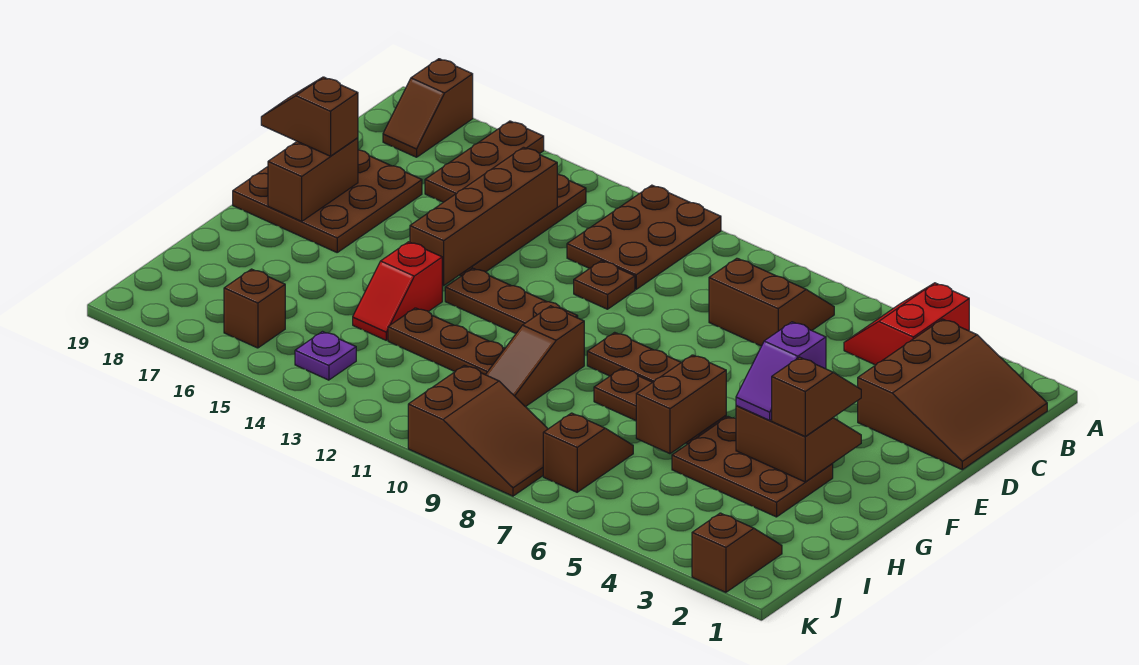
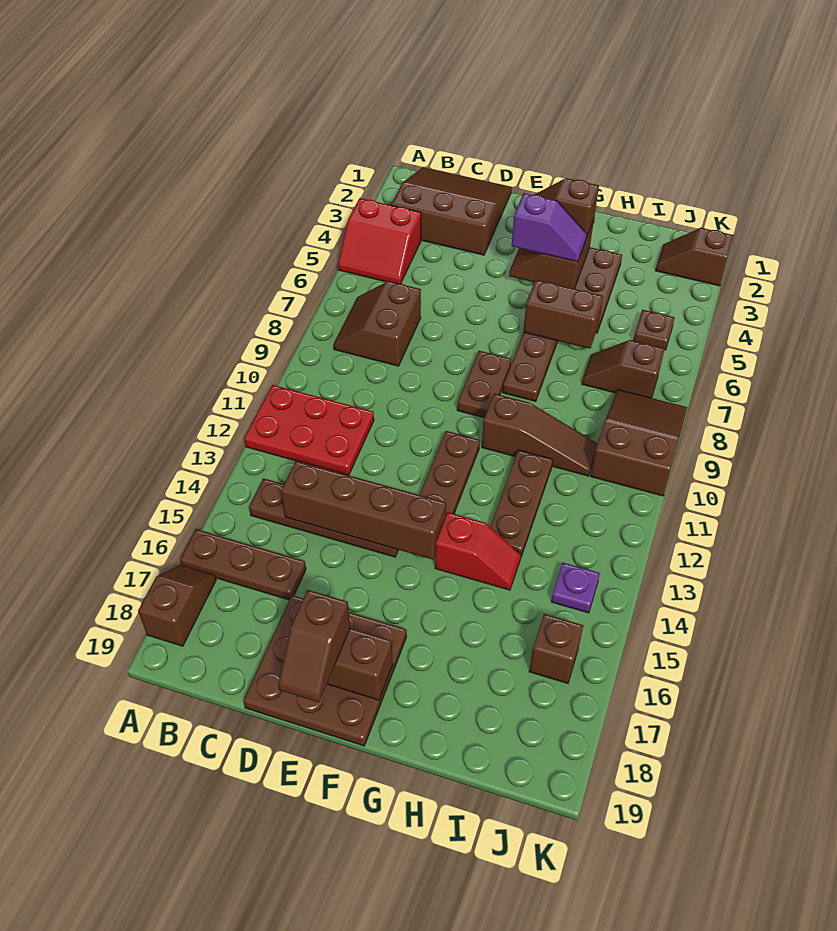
brown 2x3 plate [567,185,721,289] -> red 2x3 plate [244,385,374,475]
brown 1x2 slope [383,59,473,157] -> brown 1x2 slope turned to [138,565,216,646]
brown 1x1 plate [574,261,635,309] -> brown 1x1 plate moved to [633,310,675,350]

